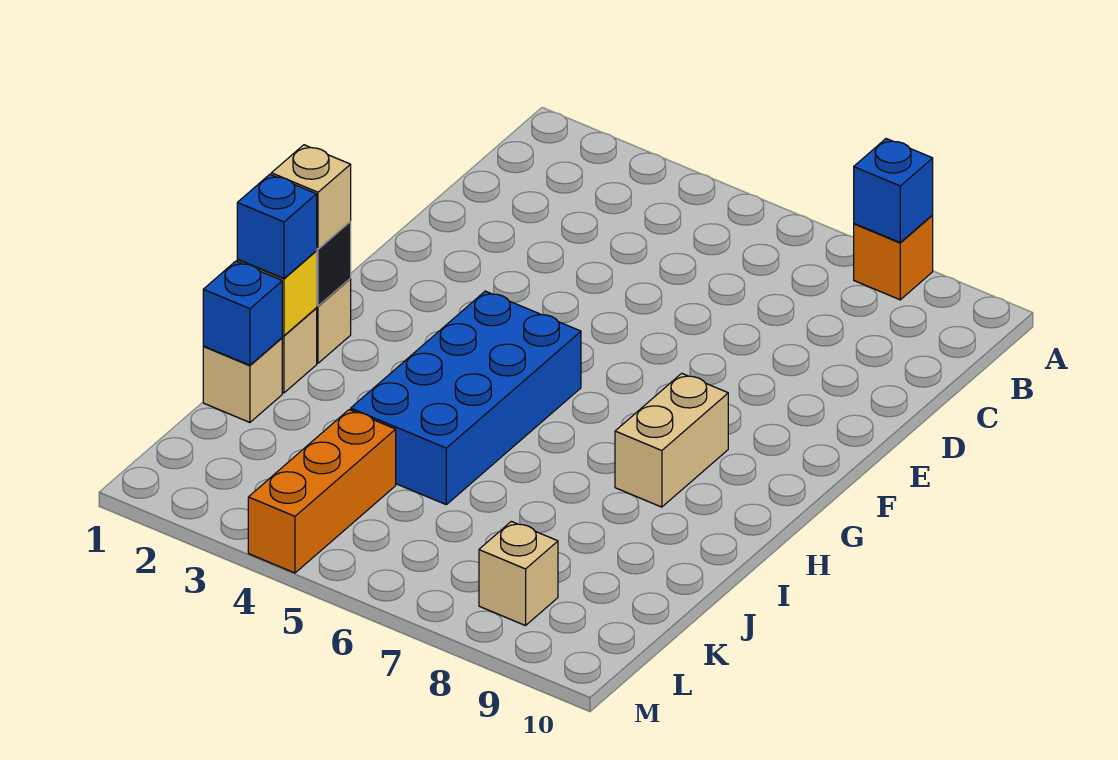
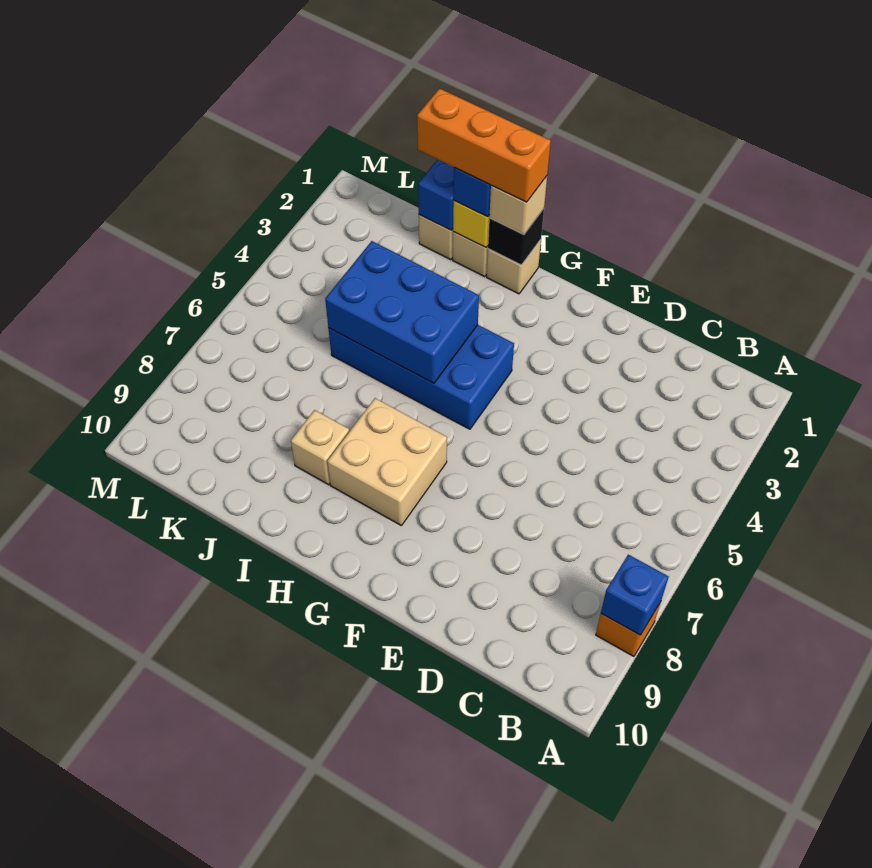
tan 1x2 brick [615,373,728,507] -> tan 2x2 brick [327,398,447,526]
none -> blue 2x3 brick [325,241,479,383]
orange 1x3 brick [248,410,396,573] -> orange 1x3 brick moved to [417,89,551,202]
tan 1x1 brick [479,521,558,626] -> tan 1x1 brick moved to [291,410,349,485]

